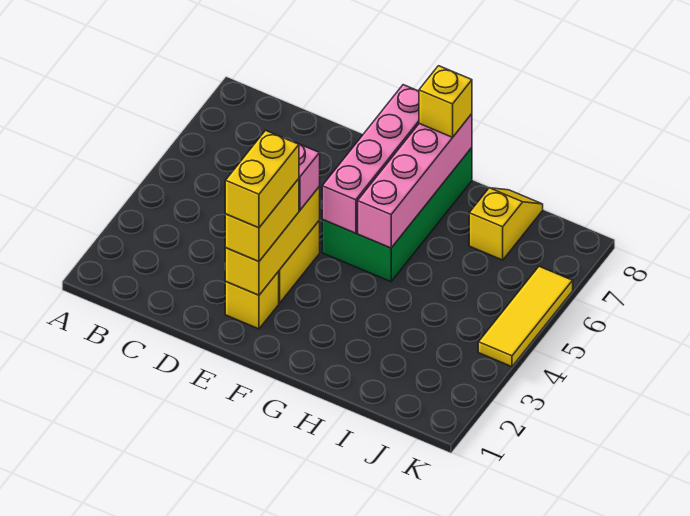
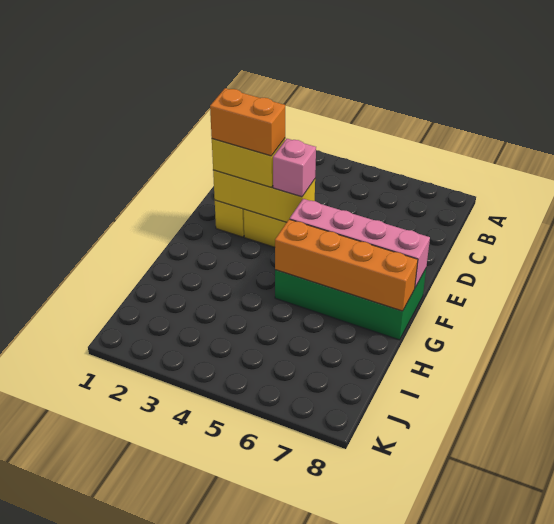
yellow 1x2 brick [225,130,299,228] -> orange 1x2 brick [210,88,285,156]
pink 1x4 brick [358,114,472,248] -> orange 1x4 brick [275,219,418,311]
yellow 1x1 brick [419,66,472,137] -> none
yellow 1x2 slope [469,188,543,260] -> none
yellow 1x3 tile [478,266,573,367] -> none

